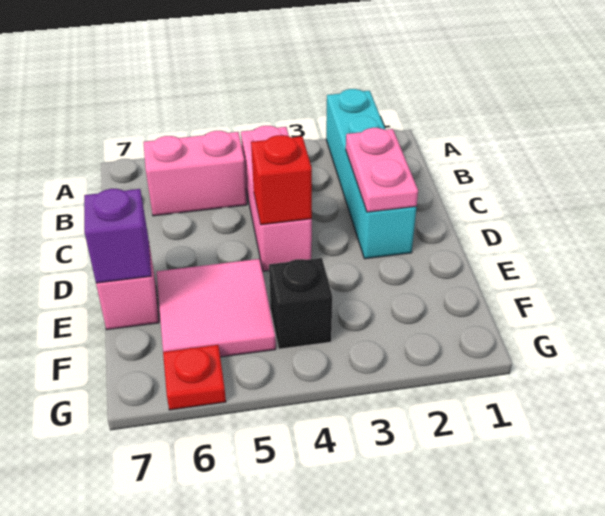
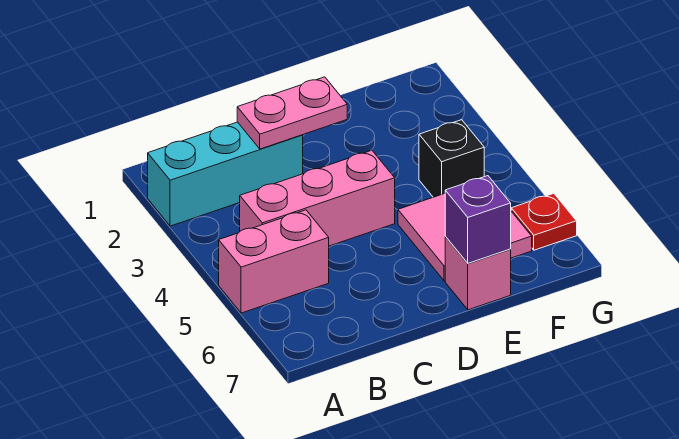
cyan 1x4 brick [326,89,416,259] -> cyan 1x3 brick [148,122,303,226]
pink 1x2 brick [143,131,247,216] -> pink 1x2 brick turned to [219,210,329,313]
red 1x1 brick [251,135,312,225] -> none

